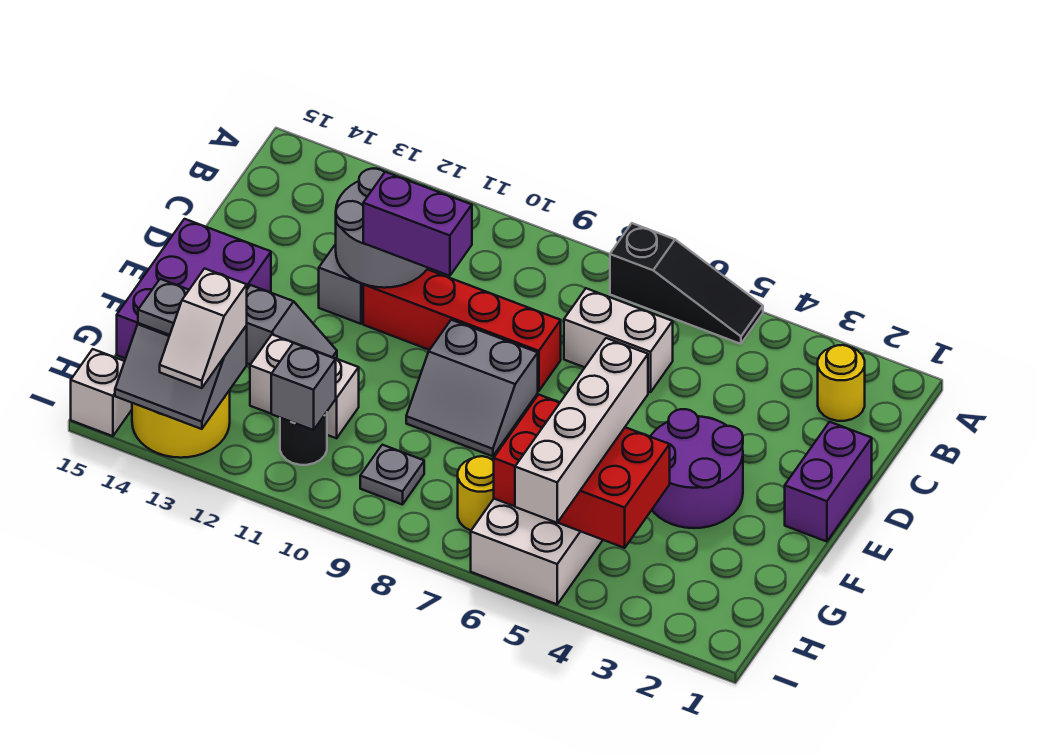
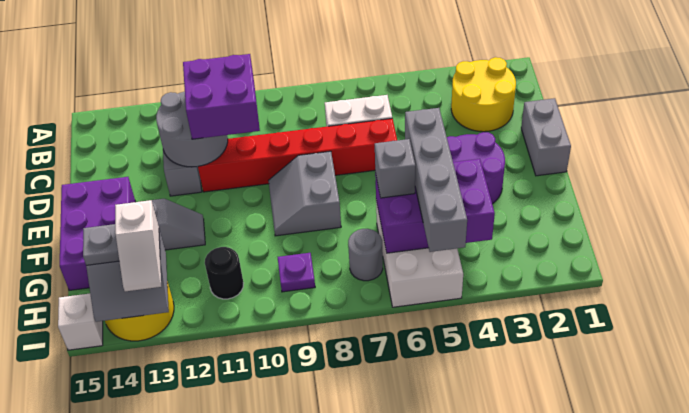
black 1x3 slope [610,223,763,344] -> none
yellow 1x1 round brick [818,345,865,421] -> yellow 2x2 round brick [451,57,516,132]
purple 1x2 brick [785,422,872,542] -> grey 1x2 brick [521,98,571,176]
red 1x4 brick [363,269,561,391] -> red 1x6 brick [198,118,397,192]
purple 1x2 brick [363,172,472,276] -> purple 2x2 brick [183,54,260,139]
grey 2x2 slope [406,320,538,456] -> grey 2x2 slope turned to [269,151,341,236]
white 1x4 brick [515,338,648,523] -> grey 1x4 brick [405,108,467,252]
red 2x3 brick [494,395,670,548] -> purple 2x3 brick [375,159,495,253]
white 1x2 brick [250,335,359,438] -> none
yellow 1x1 round brick [458,456,494,530] -> grey 1x1 round brick [348,229,383,281]
grey 1x1 plate [360,445,424,505] -> purple 1x1 plate [278,253,315,292]
grey 1x1 brick [271,343,336,430] -> grey 1x1 brick moved to [375,139,415,198]

